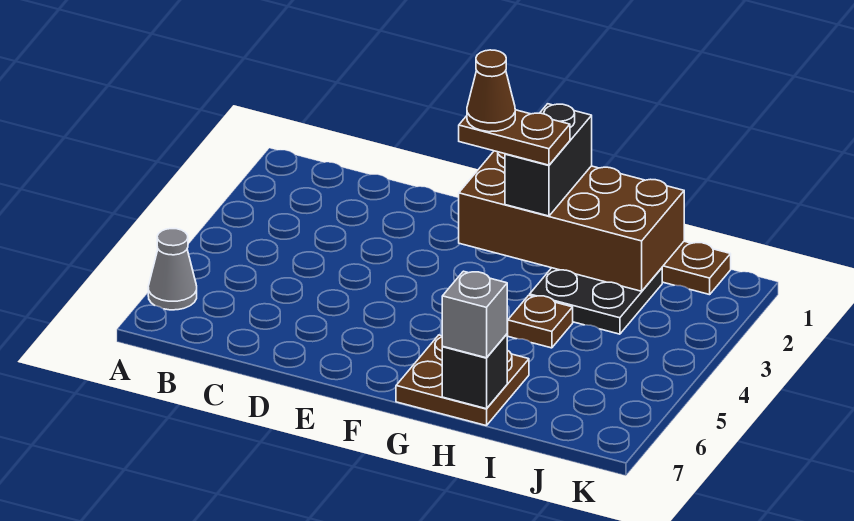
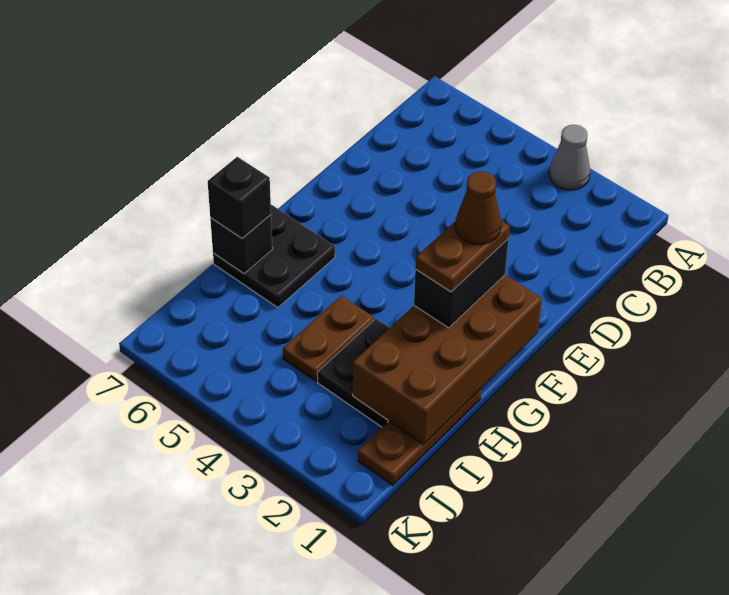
grey 1x1 cone [148,229,197,310] -> grey 1x1 cone moved to [549,125,590,190]
black 1x2 brick [505,104,592,216] -> black 1x2 brick turned to [414,239,509,328]
brown 2x2 plate [396,335,529,426] -> black 2x2 plate [213,205,335,308]
brown 1x1 plate [507,295,573,348] -> brown 1x2 plate [283,296,374,381]
grey 1x1 brick [442,271,507,358] -> black 1x1 brick [208,157,271,238]

